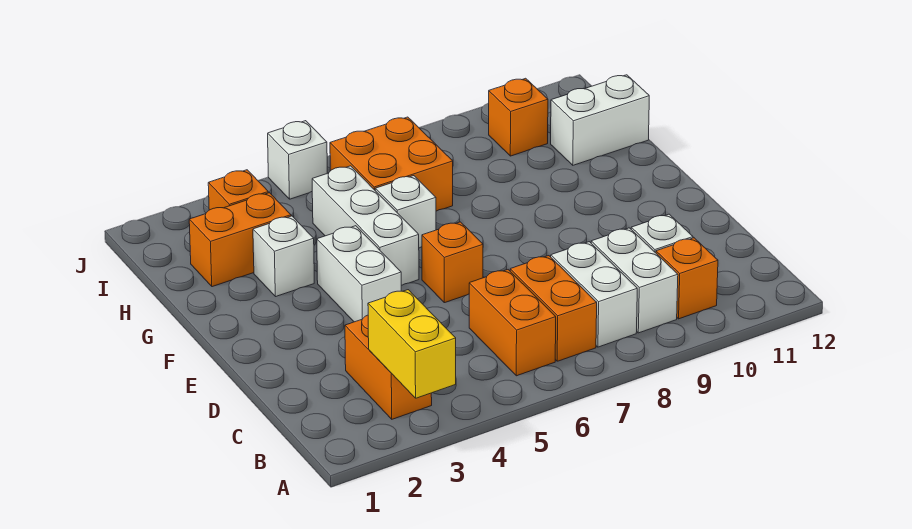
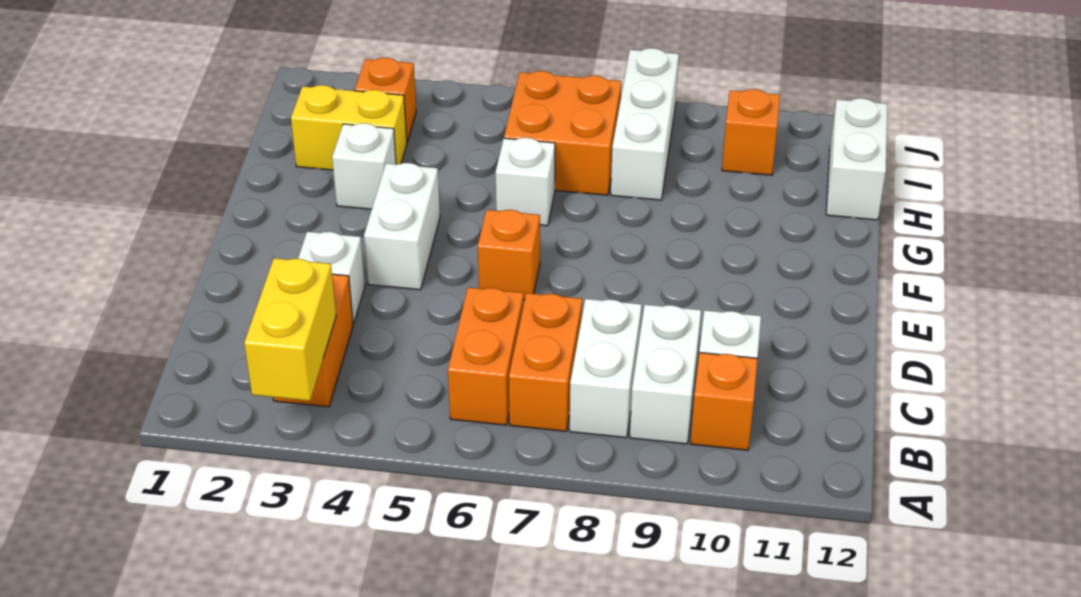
white 1x3 brick [312,166,419,286] -> white 1x3 brick moved to [611,48,679,200]
orange 1x2 brick [189,193,291,287] -> yellow 1x2 brick [291,85,407,170]
white 1x2 brick [551,75,649,165] -> white 1x2 brick turned to [826,98,887,220]
white 1x1 brick [268,121,327,199] -> white 1x1 brick moved to [298,232,365,324]

